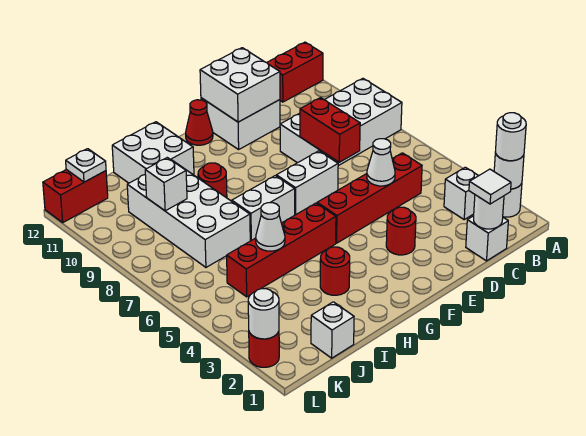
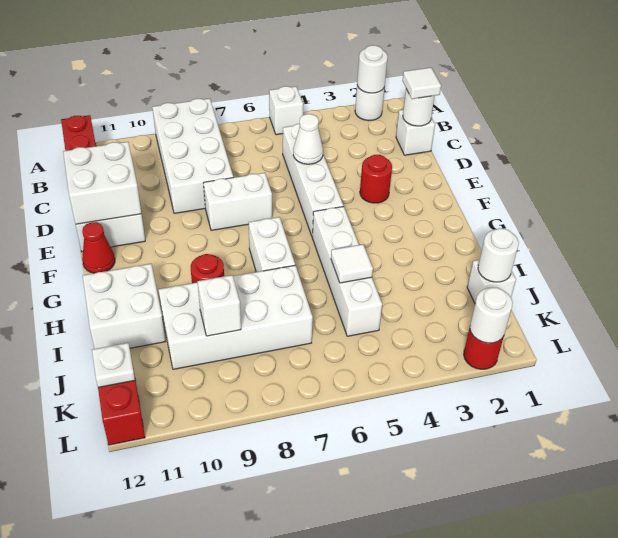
white 1x1 round brick [496,113,526,161] -> white 1x1 round brick moved to [478,228,519,282]
white 1x1 brick [444,167,478,219] -> white 1x1 brick moved to [269,86,303,135]
red 1x4 brick [317,153,422,243] -> white 1x4 brick [283,124,343,237]
red 1x2 brick [300,98,360,162] -> none
white 1x2 brick [276,151,338,215] -> white 1x2 brick turned to [204,173,272,230]
red 1x4 brick [227,203,336,297] -> white 1x4 brick [312,206,382,336]
red 1x1 round brick [320,247,350,295] -> none
white 1x1 cone [256,203,285,251] -> white 1x1 tile [331,244,373,283]

